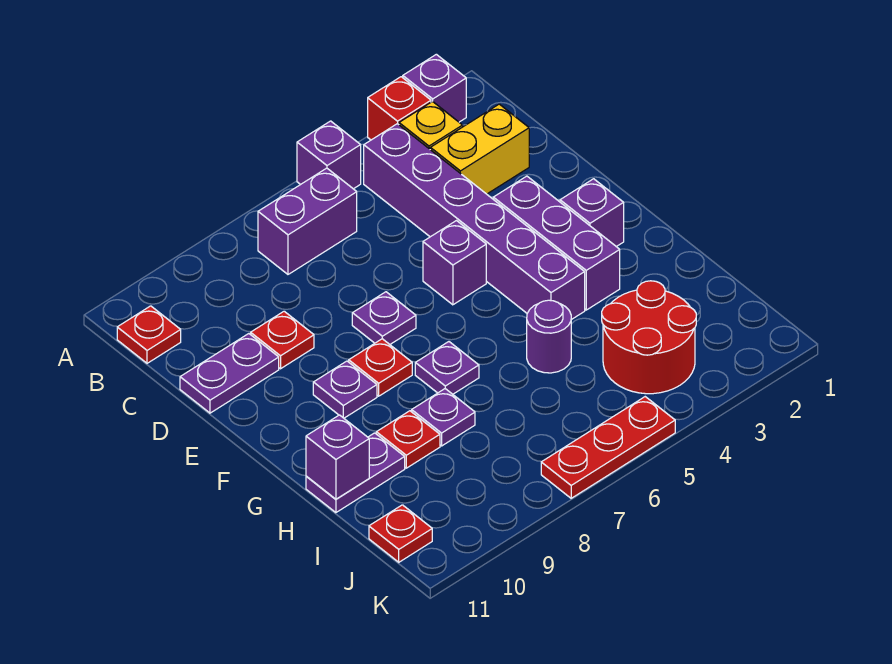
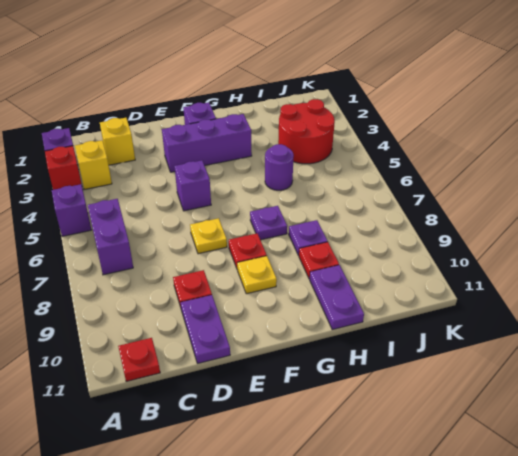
purple 1x6 brick [364,124,585,320] -> none
yellow 1x2 brick [430,104,529,194] -> yellow 1x1 brick [100,118,135,165]
purple 1x1 plate [352,292,416,344] -> yellow 1x1 plate [190,218,227,254]
purple 1x1 plate [313,361,377,418] -> yellow 1x1 plate [237,256,277,294]
purple 1x1 brick [306,415,369,499] -> none
red 1x1 plate [369,505,432,562] -> none
red 1x3 plate [541,397,675,498] -> none

